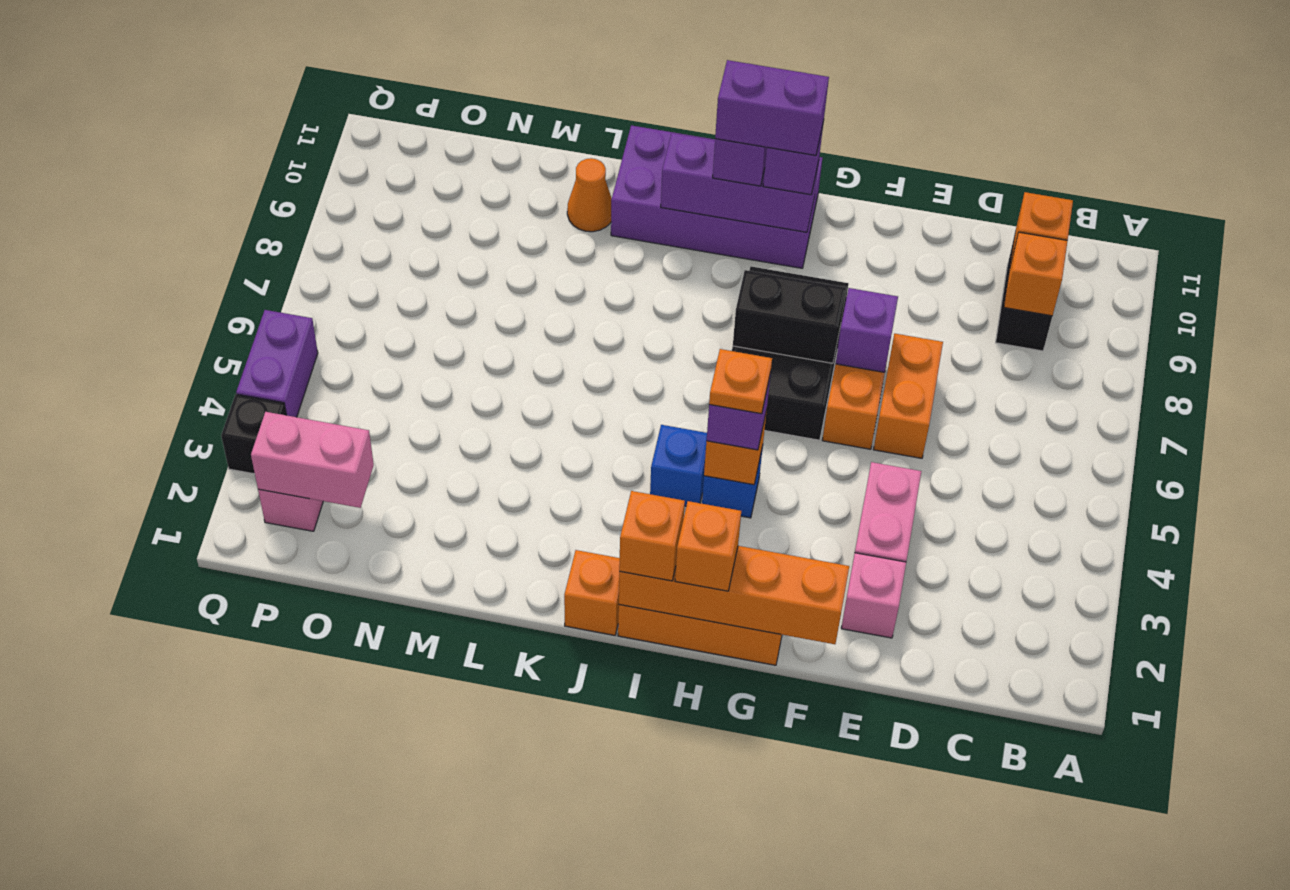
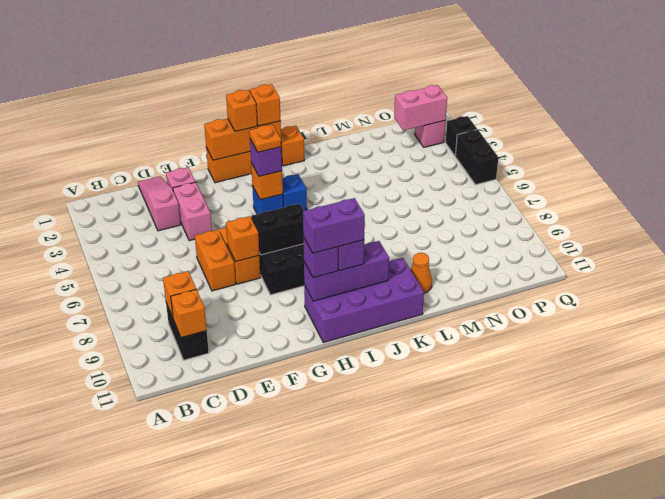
none -> pink 1x3 slope [138,177,181,231]
orange 1x4 brick [619,546,849,644] -> orange 1x3 brick [204,118,281,160]
purple 1x1 brick [836,288,898,372] -> orange 1x1 brick [226,216,259,262]
purple 1x2 brick [236,310,318,417] -> black 1x2 brick [455,130,499,185]

